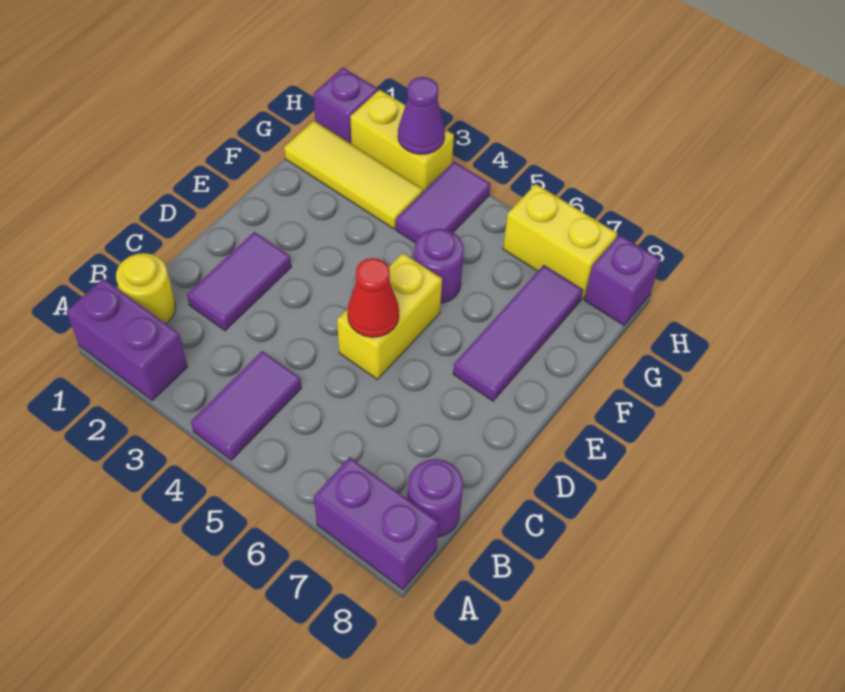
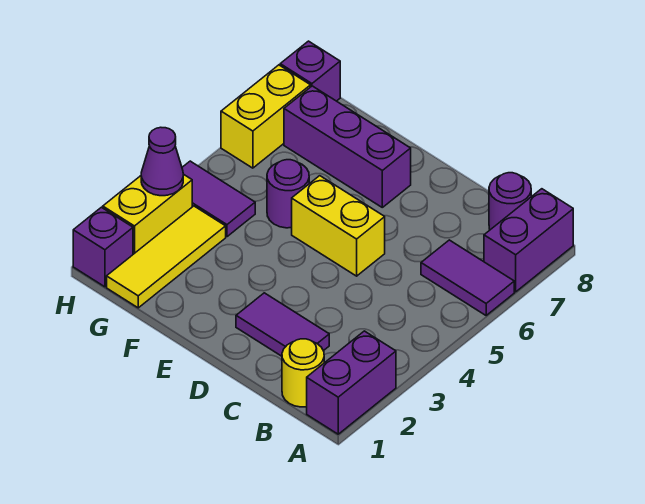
purple 1x2 tile [191,351,301,460] -> purple 1x2 tile moved to [421,240,514,315]
red 1x1 cone [347,258,399,337] -> none
purple 1x3 tile [453,265,583,401] -> purple 1x3 brick [284,86,411,207]

